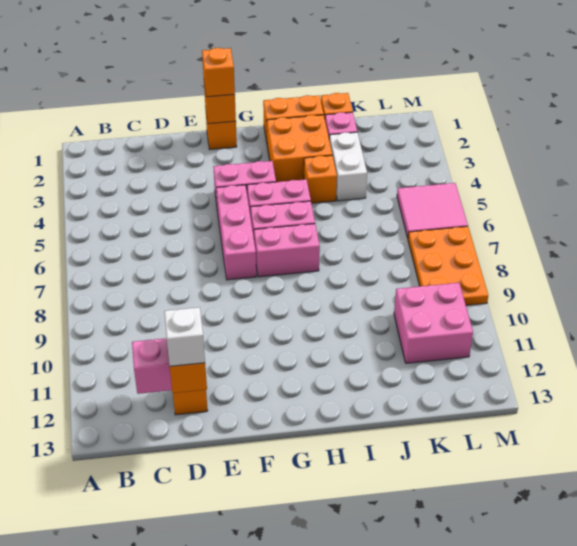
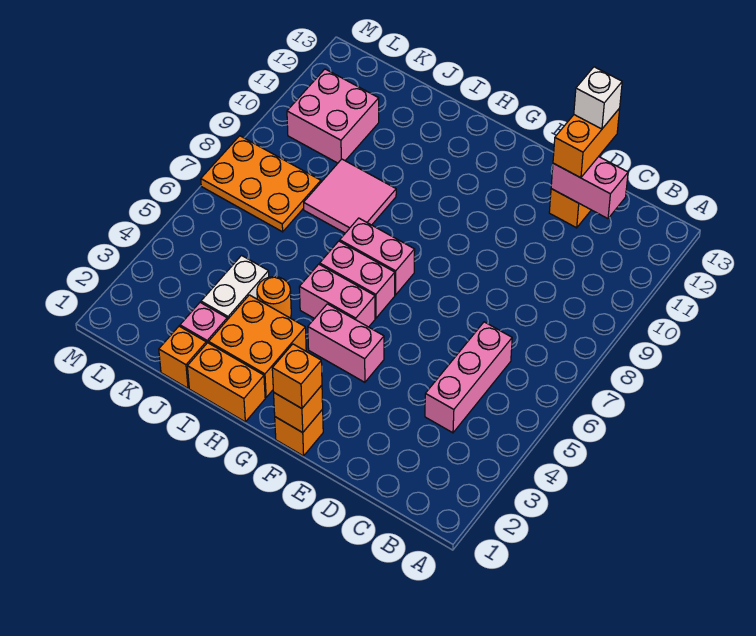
pink 1x3 brick [216,185,256,280] -> pink 1x3 brick moved to [425,322,512,433]
orange 1x1 brick [304,155,337,203] -> orange 1x1 round brick [257,277,291,318]
pink 2x2 tile [397,183,468,238] -> pink 2x2 tile moved to [304,159,396,233]
orange 2x3 plate [408,226,488,305] -> orange 2x3 plate turned to [201,136,321,232]

